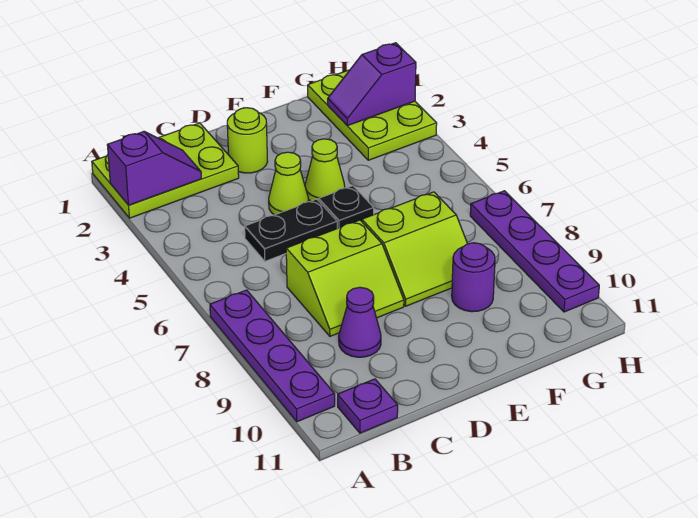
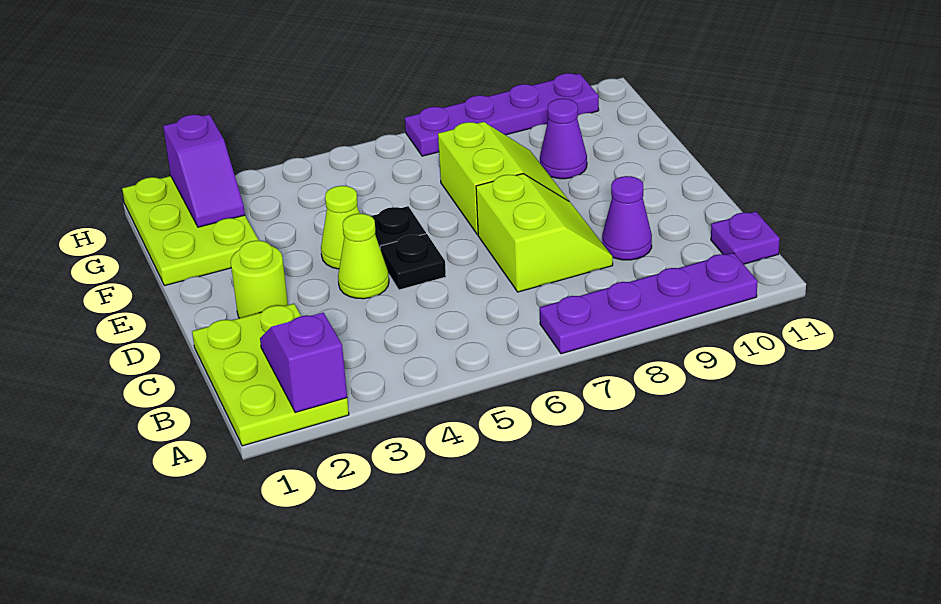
black 1x2 plate [245,199,337,261] -> black 1x1 plate [380,234,446,290]
purple 1x1 round brick [452,243,495,312] -> purple 1x1 cone [540,99,587,179]
lime 2x3 plate [308,70,437,160] -> lime 2x3 plate turned to [122,176,259,286]

